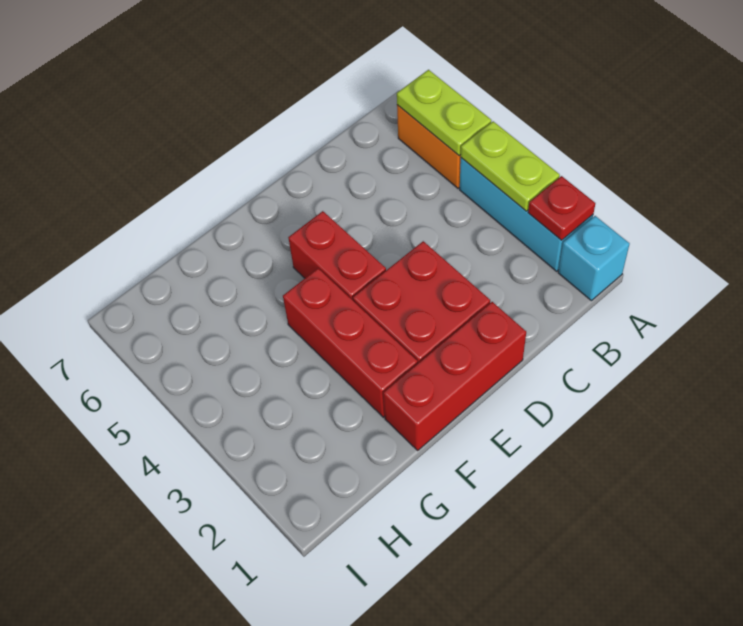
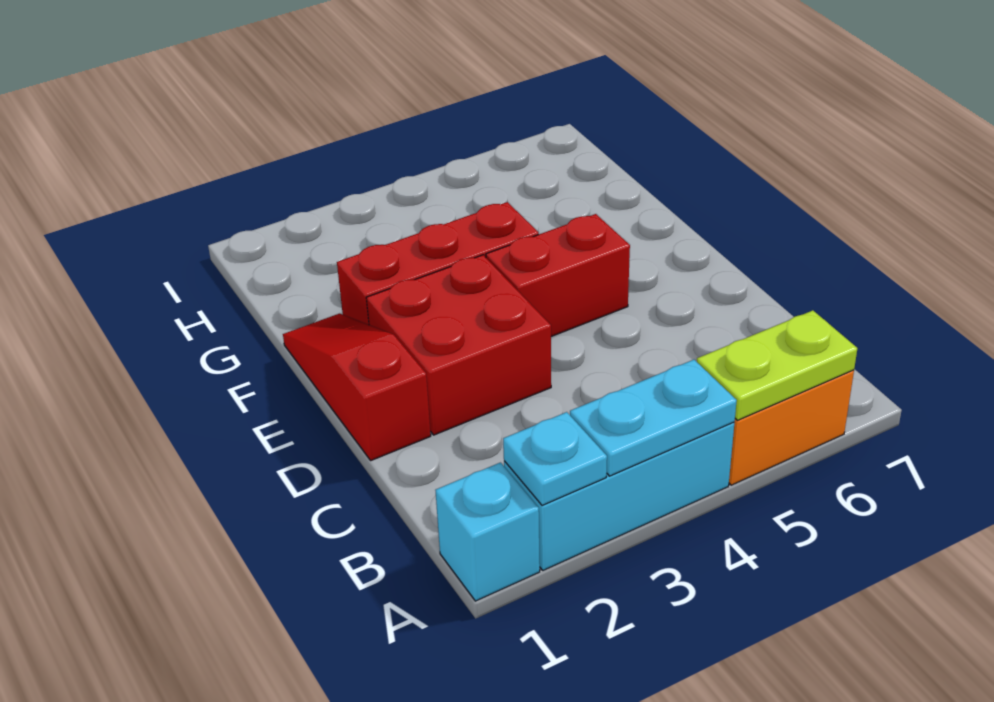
red 1x1 plate [528,176,595,240] -> cyan 1x1 plate [503,412,607,506]
lime 1x2 plate [461,121,560,211] -> cyan 1x2 plate [570,360,737,476]
red 1x3 brick [383,302,526,450] -> red 1x3 slope [283,313,431,460]

